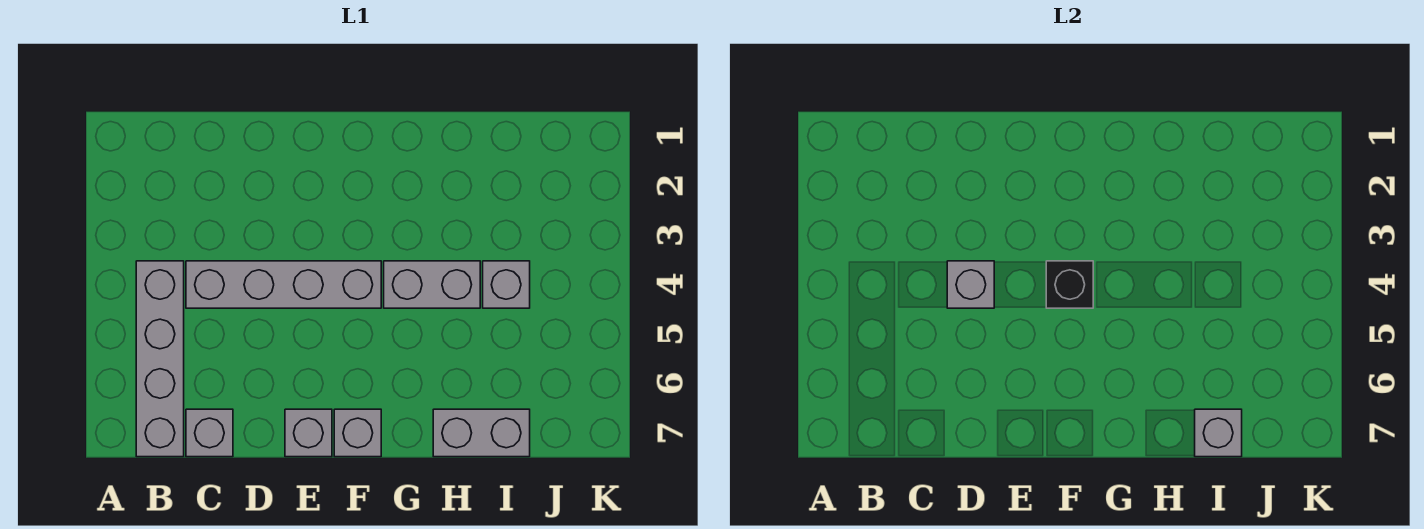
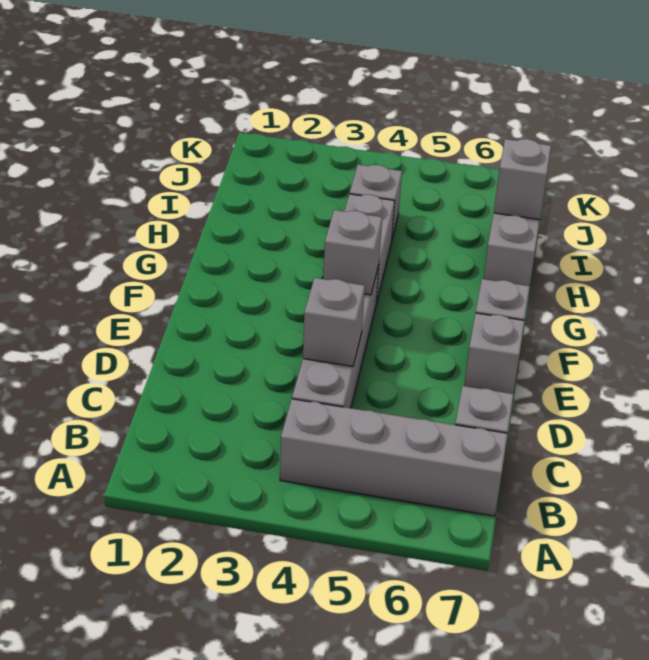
black 1x1 brick [1046,261,1093,308] -> grey 1x1 brick [323,210,382,295]

